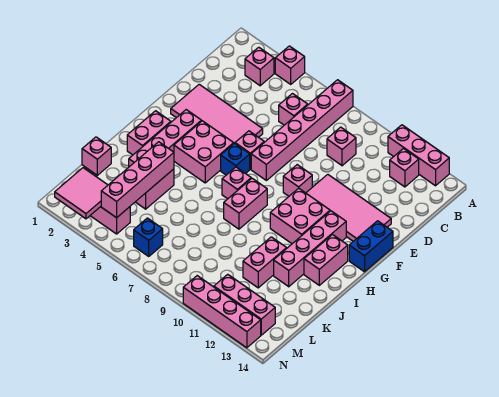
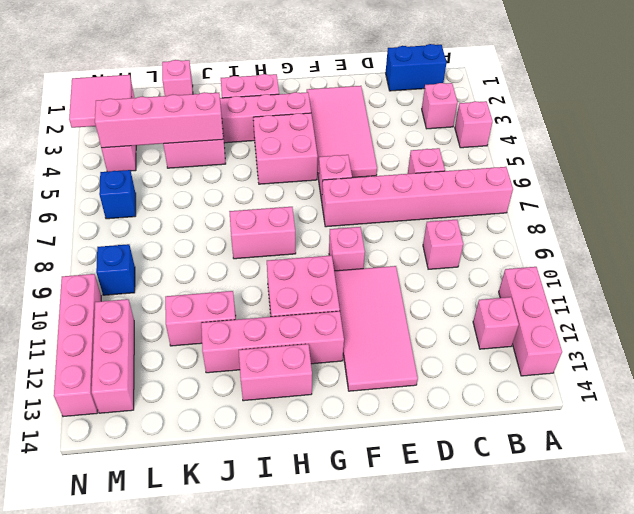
blue 1x2 brick [349,221,393,272] -> blue 1x2 brick moved to [385,44,447,91]
blue 1x1 brick [221,143,250,175] -> blue 1x1 brick moved to [96,244,135,295]
pink 1x1 brick [222,167,251,199] -> none

